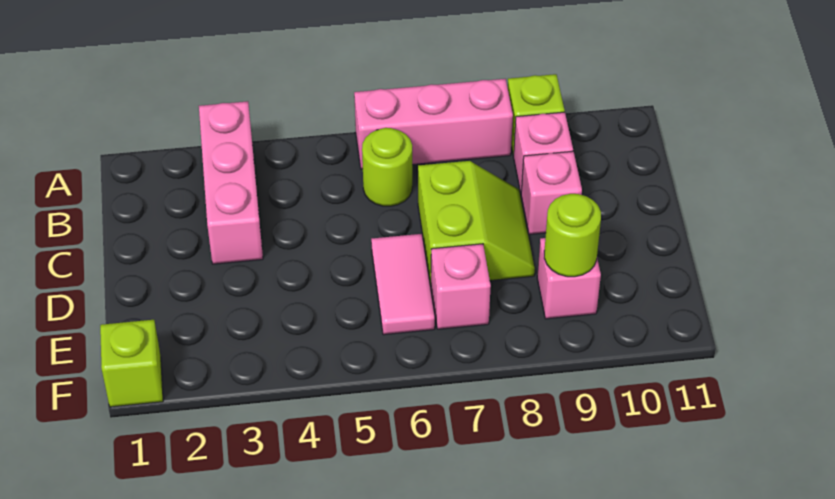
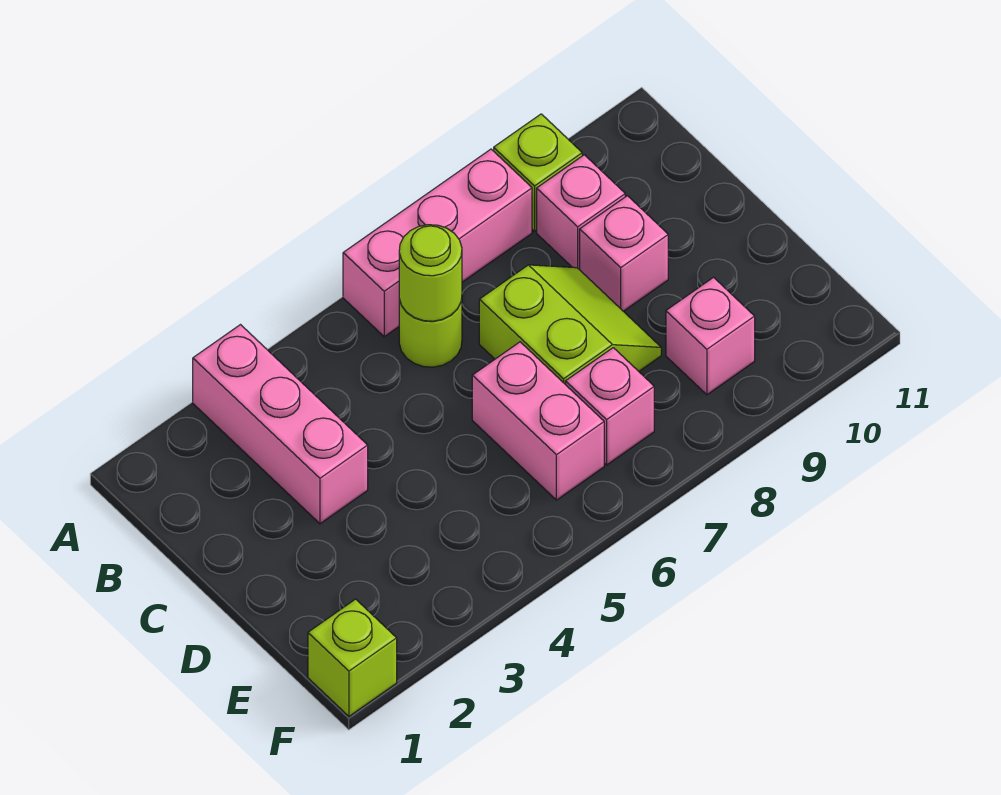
pink 1x2 tile [371,234,435,335] -> pink 1x2 brick [472,342,604,500]
lime 1x1 round brick [544,194,601,277] -> lime 1x1 round brick moved to [399,225,462,321]

